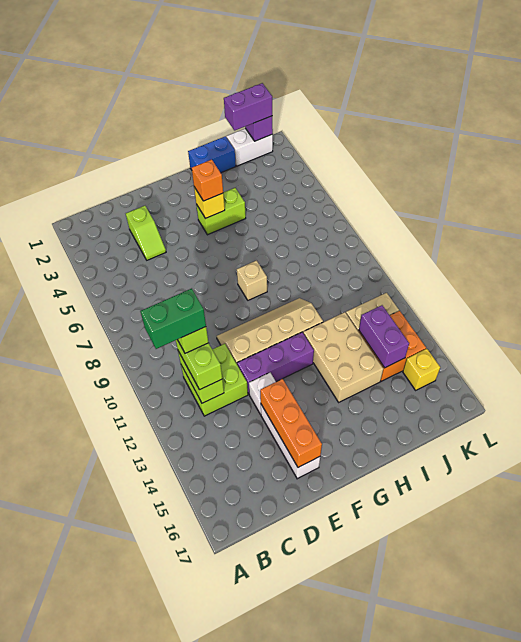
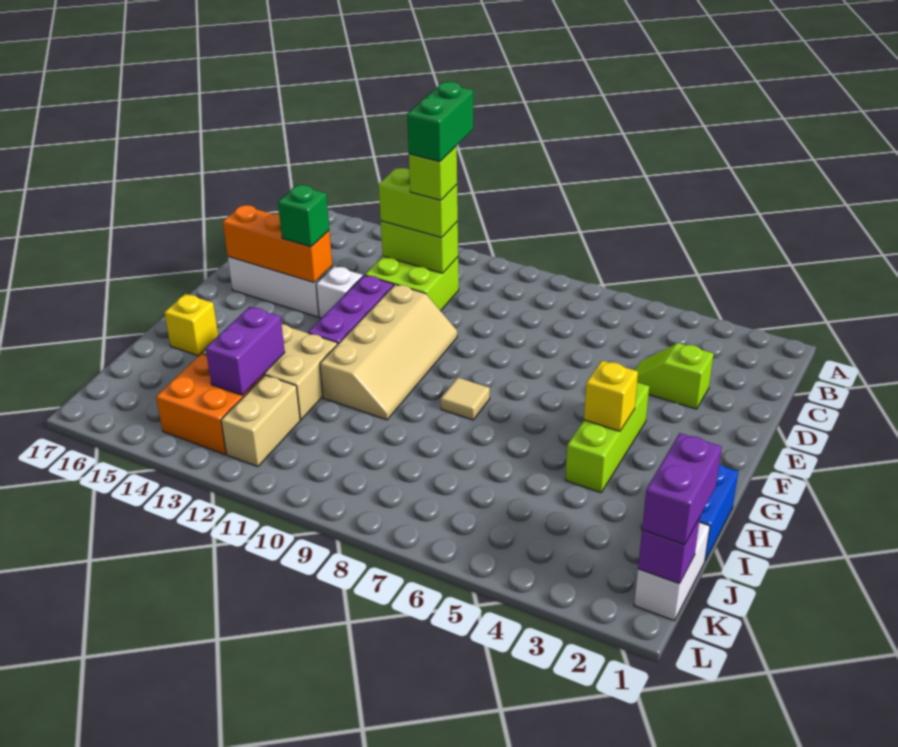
none -> green 1x1 brick [278,185,329,247]
lime 1x2 brick [196,188,246,235] -> lime 1x3 brick [565,382,649,493]
orange 1x1 brick [192,160,223,201] -> none
tan 1x1 brick [237,261,267,300] -> tan 1x1 tile [441,378,490,420]
purple 1x2 brick [359,305,409,368] -> purple 1x2 brick turned to [205,307,285,395]
yellow 1x1 brick [403,349,440,390] -> yellow 1x1 brick moved to [164,294,218,356]

